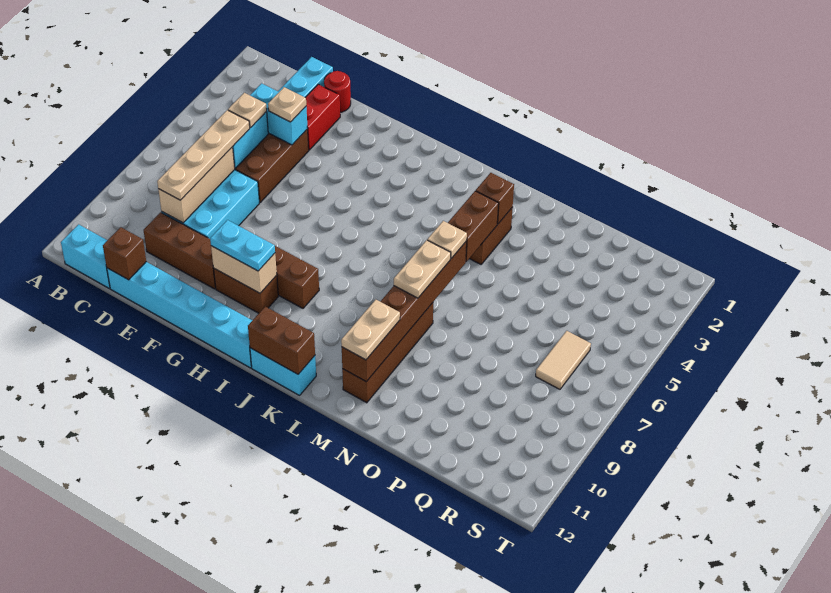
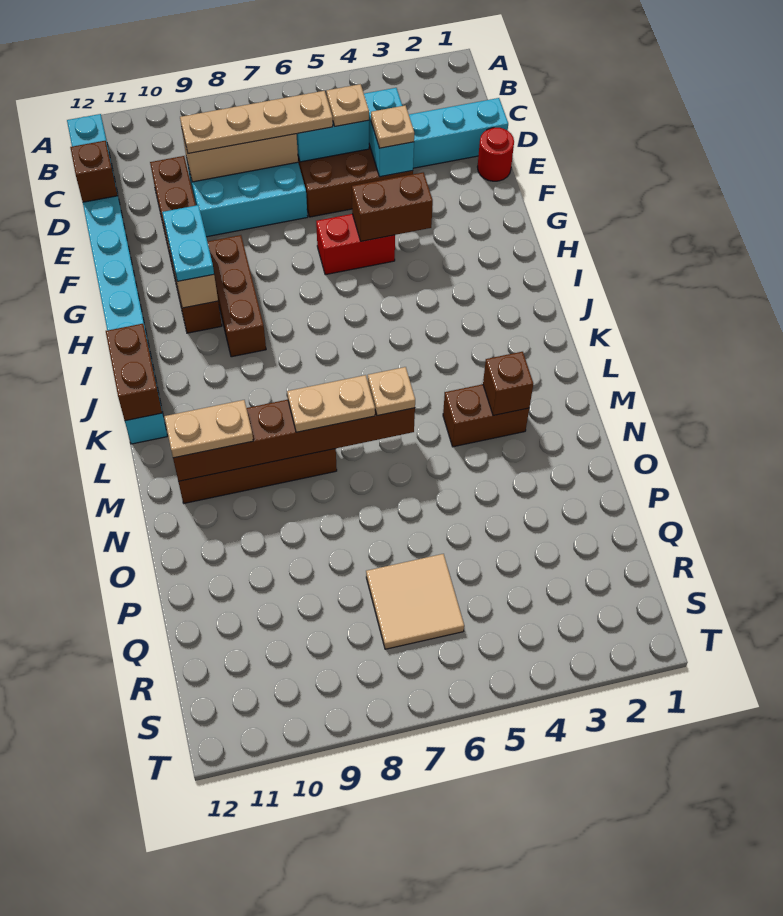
red 1x2 brick [305,84,340,150] -> red 1x2 brick moved to [316,214,395,275]
brown 1x2 brick [448,191,499,262] -> brown 1x2 brick moved to [352,172,433,241]
tan 1x2 tile [536,331,591,389] -> tan 2x2 tile [366,554,464,649]

